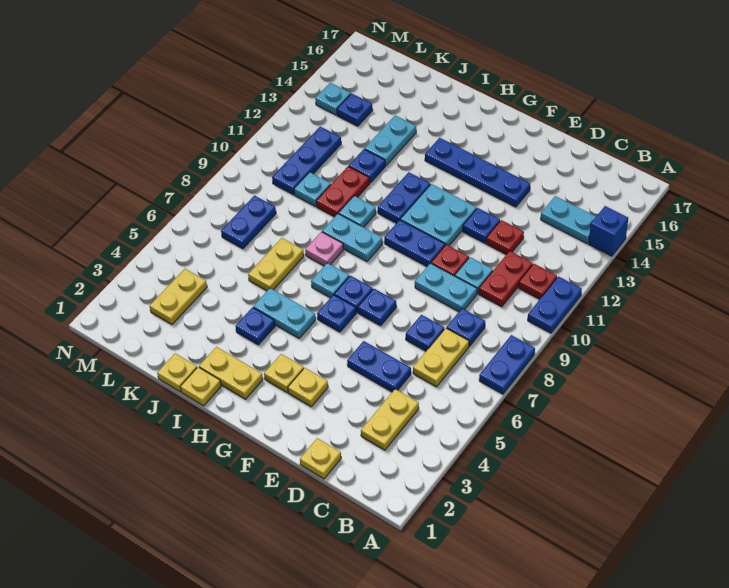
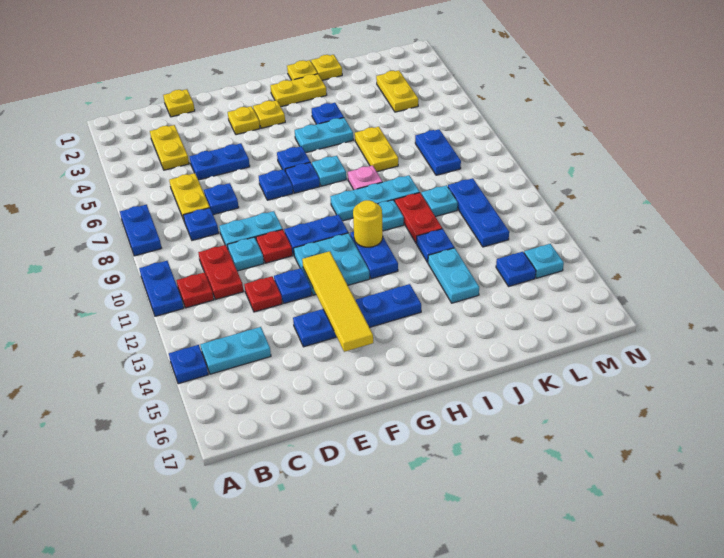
blue 1x1 brick [589,206,628,256] -> blue 1x1 plate [169,345,208,384]
none -> yellow 1x4 tile [302,251,373,352]
cyan 1x2 plate [322,214,383,261] -> cyan 1x3 plate [330,175,420,221]
none -> yellow 1x1 round brick [353,200,383,247]

